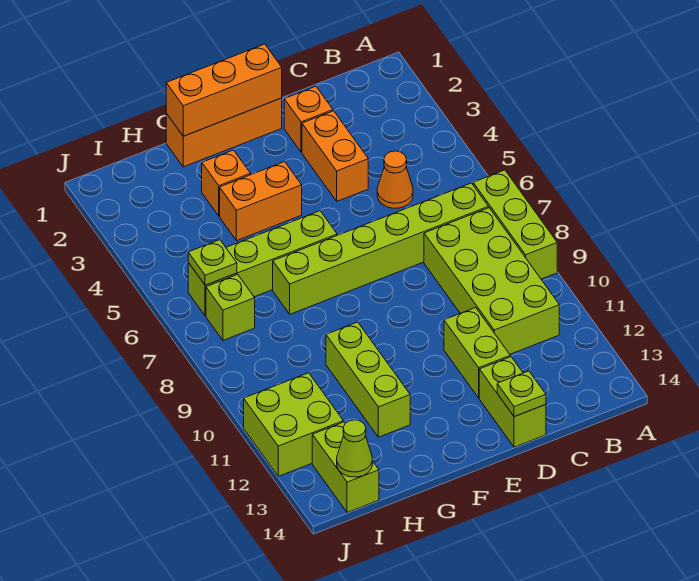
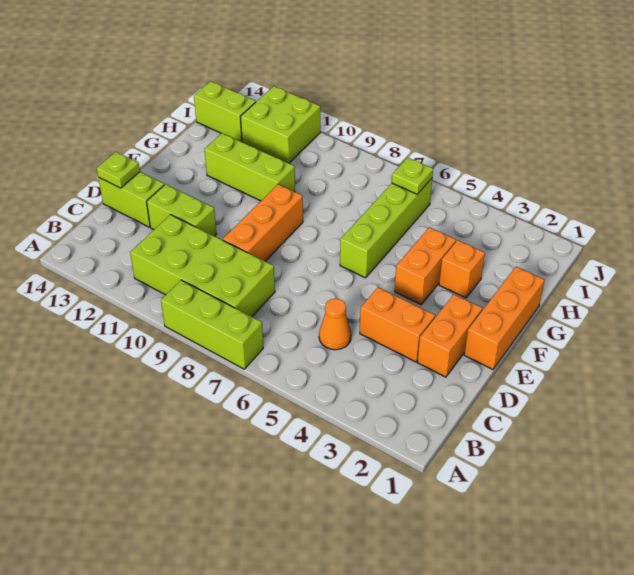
lime 1x6 brick [273,183,488,314] -> none
orange 1x1 brick [284,86,333,152] -> orange 1x2 brick [417,294,482,377]
orange 1x3 brick [166,44,282,136] -> orange 1x3 brick moved to [223,184,303,261]
lime 1x1 brick [206,275,255,340] -> none
lime 1x1 cone [337,420,372,477] -> none

